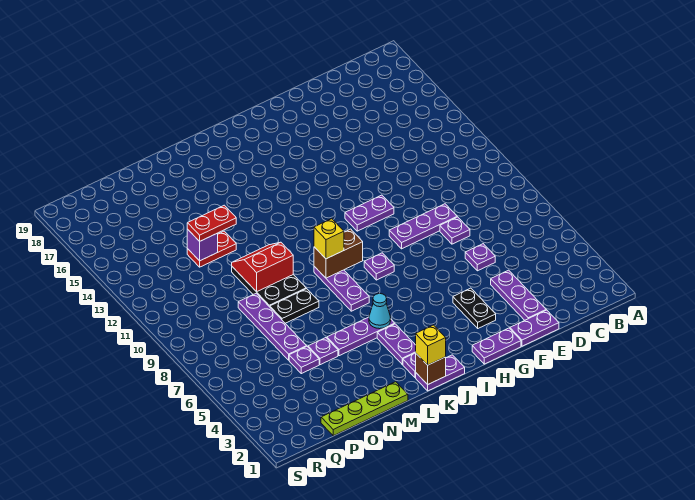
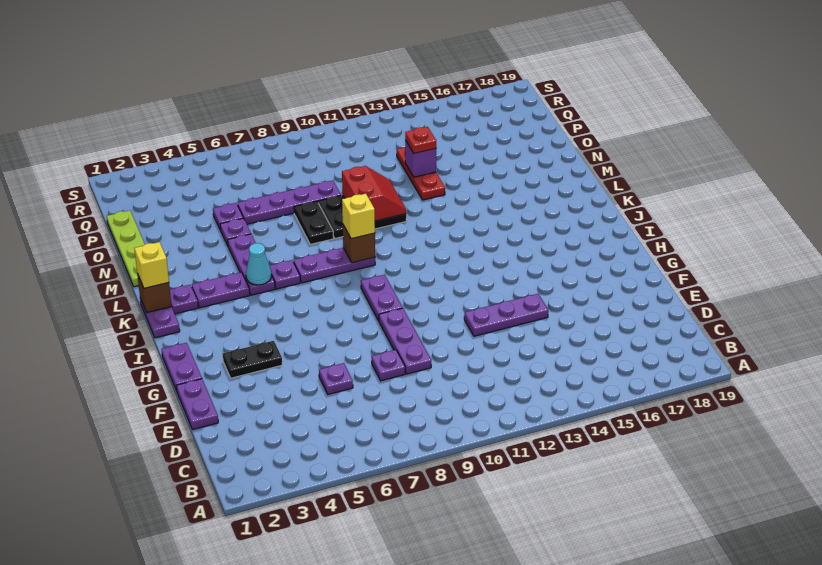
purple 1x3 plate [491,270,546,320] -> purple 1x3 plate moved to [464,294,548,336]
purple 1x2 plate [345,195,394,231] -> purple 1x2 plate moved to [361,275,403,321]
purple 1x1 plate [364,253,394,280] -> purple 1x1 plate moved to [269,260,300,289]
brown 1x2 brick [314,229,363,278] -> brown 1x1 brick [343,225,375,263]
red 1x2 plate [187,231,236,267] -> red 1x3 plate [397,147,445,200]
red 1x2 plate [187,205,236,241] -> red 1x1 plate [405,127,436,153]

